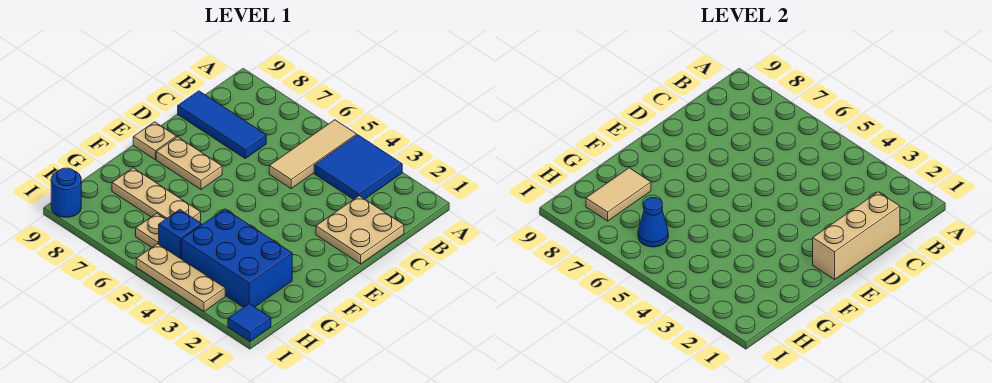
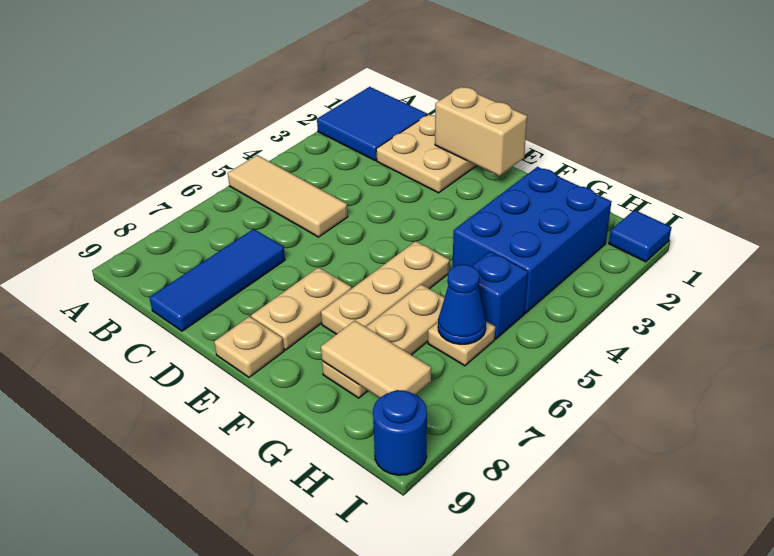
blue 2x2 tile [314,135,402,200] -> blue 2x2 tile moved to [317,87,427,161]
tan 1x3 brick [813,192,900,279] -> tan 1x2 brick [435,87,527,176]
tan 1x3 plate [136,244,225,311] -> tan 1x3 plate moved to [321,241,450,334]

